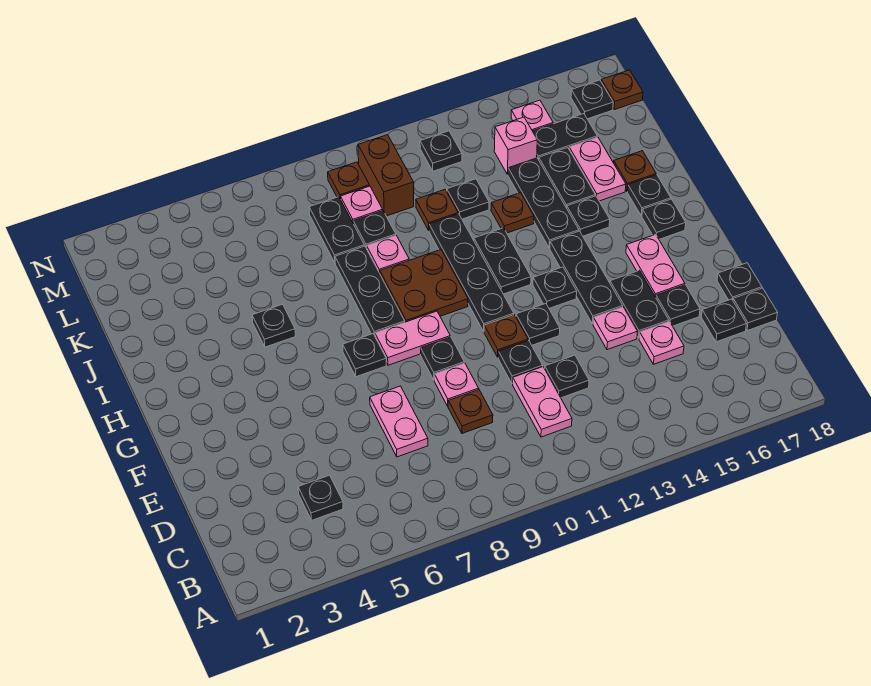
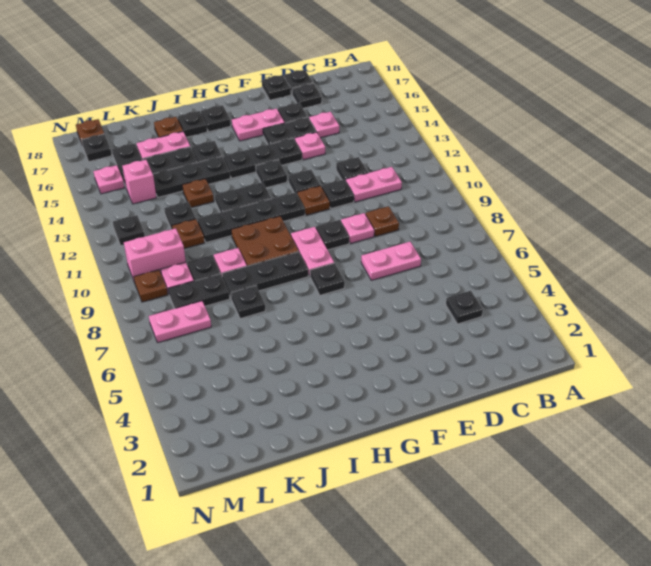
black 1x1 plate [252,304,295,347] -> black 1x1 plate moved to [231,286,266,319]
none -> pink 1x2 plate [149,301,211,343]
brown 1x2 brick [358,135,414,216] -> pink 1x2 brick [124,228,186,280]

